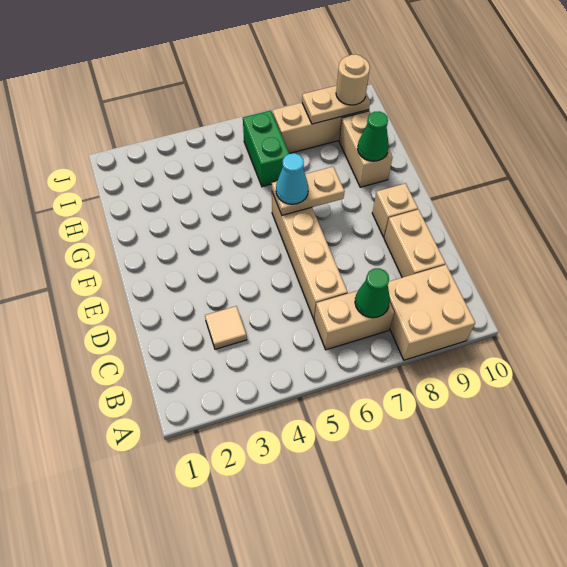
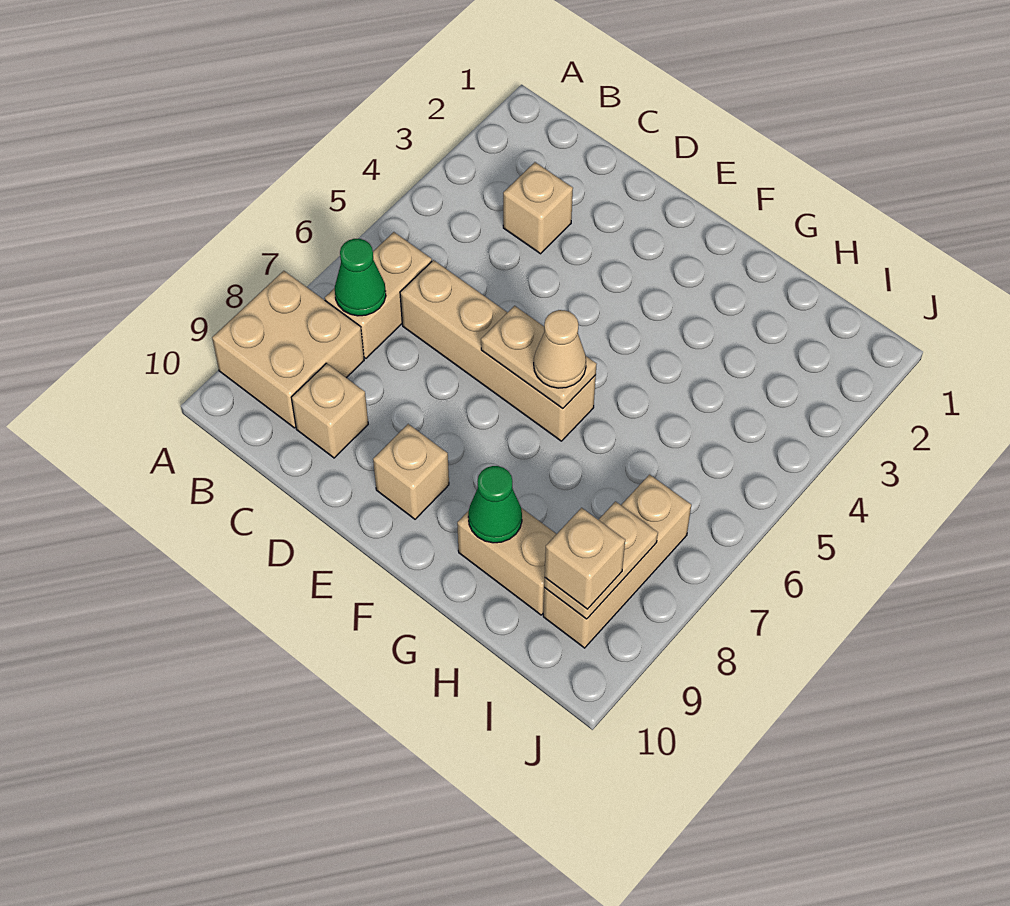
tan 1x1 tile [205,306,247,349] -> tan 1x1 brick [503,162,573,254]
tan 1x2 brick [384,210,445,278] -> tan 1x1 brick [291,363,368,458]
tan 1x2 plate [272,167,345,215] -> tan 1x2 plate turned to [481,306,597,409]
cyan 1x1 cone [276,153,308,204] -> tan 1x1 cone [534,310,586,388]
green 1x2 brick [243,110,290,187] -> none
tan 1x1 round brick [336,54,370,105] -> tan 1x1 brick [545,508,625,609]

